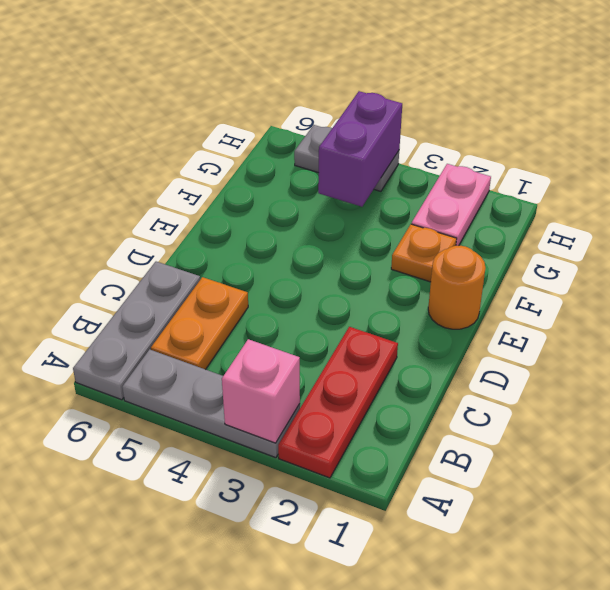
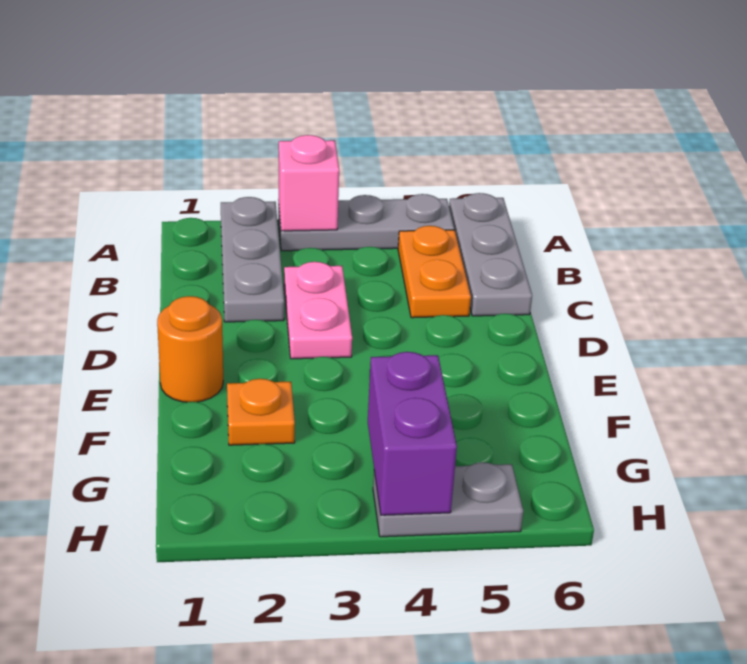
red 1x3 plate [278,327,398,478] -> grey 1x3 plate [221,197,284,322]
pink 1x2 plate [412,164,491,246] -> pink 1x2 plate moved to [284,262,352,359]

